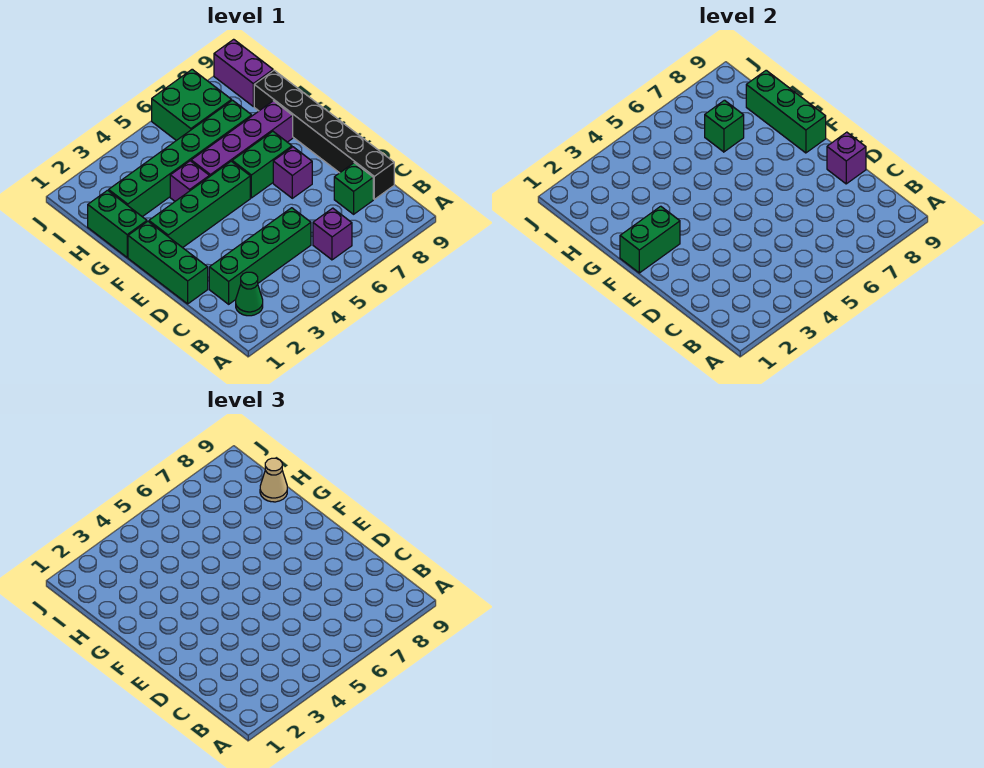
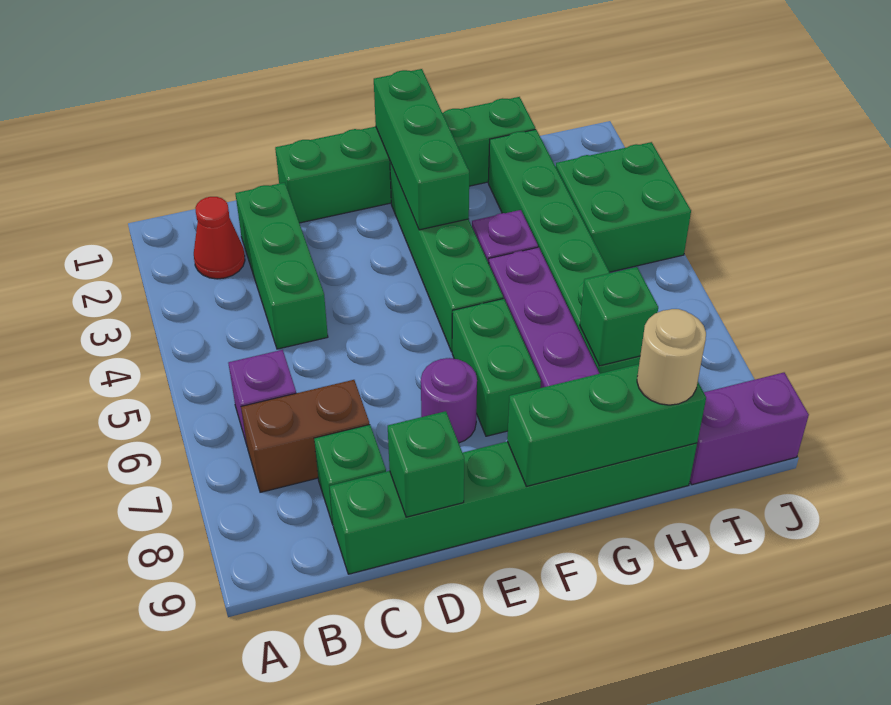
green 1x1 cone [236,272,263,316] -> red 1x1 cone [194,197,245,279]
none -> brown 1x2 brick [241,380,370,492]
green 1x4 brick [209,208,311,304] -> green 1x3 brick [235,183,328,349]
black 1x6 brick [254,70,394,199] -> green 1x6 brick [330,442,697,574]
purple 1x1 brick [827,132,866,184] -> green 1x1 brick [388,411,464,517]
purple 1x1 brick [273,147,312,198] -> purple 1x1 round brick [421,358,477,443]
green 1x2 brick [620,206,680,273] -> green 1x3 brick [374,69,469,230]
tan 1x1 cone [260,458,287,502] -> tan 1x1 round brick [637,309,706,405]
green 2x2 brick [152,69,232,141] -> green 2x2 brick moved to [556,142,691,272]

